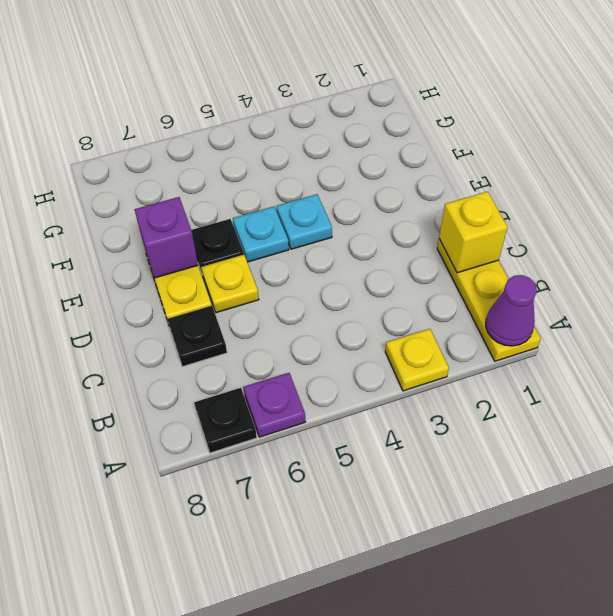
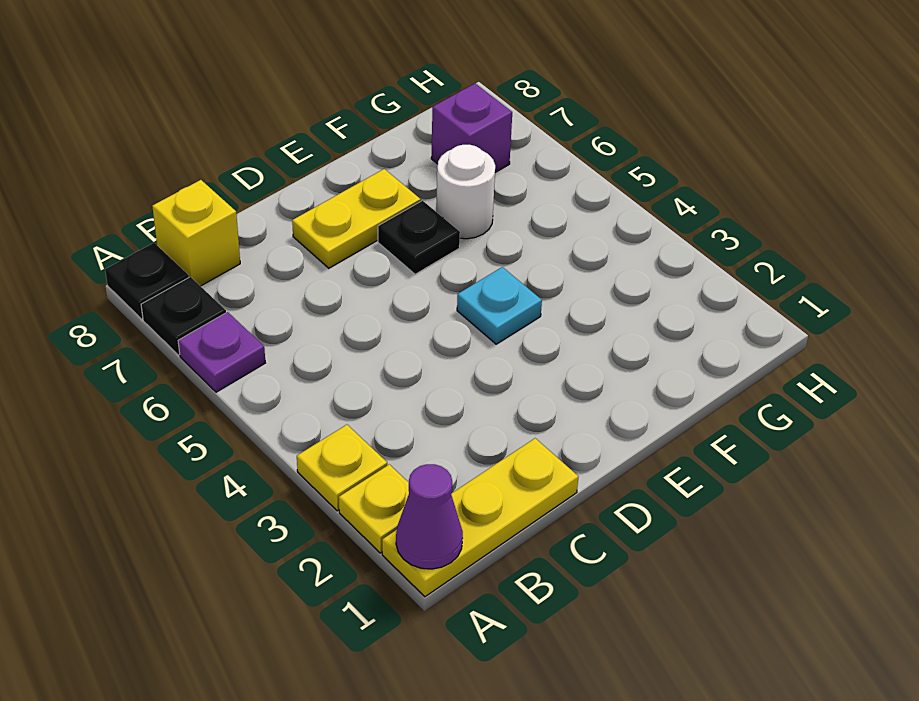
yellow 1x1 brick [439,191,508,273] -> yellow 1x1 brick moved to [152,180,240,286]
black 1x1 plate [168,306,227,367] -> black 1x1 plate moved to [105,243,189,319]
yellow 1x1 plate [201,255,259,313] -> yellow 1x1 plate moved to [339,464,409,553]
cyan 1x1 plate [233,207,289,262] -> none
purple 1x1 brick [134,197,198,278] -> purple 1x1 brick moved to [431,84,512,172]
none -> white 1x1 round brick [436,145,495,239]

